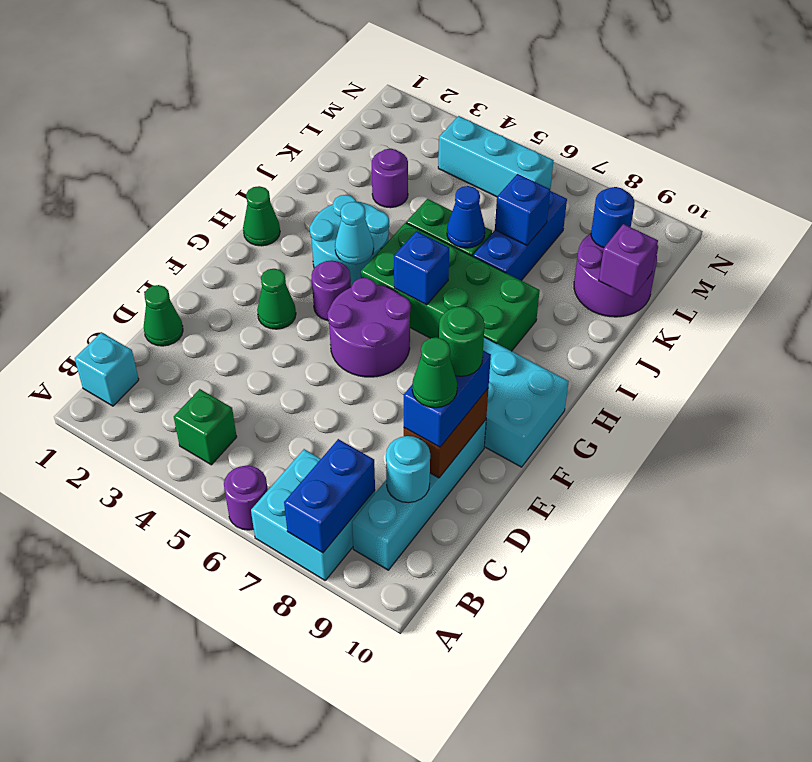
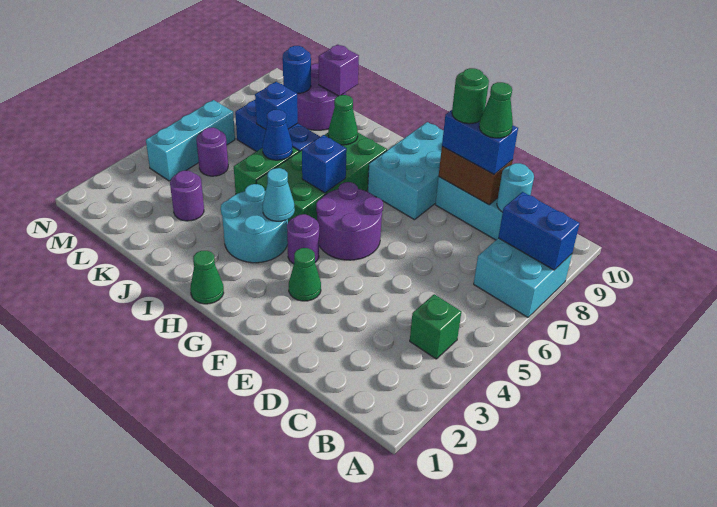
purple 1x1 round brick [224,466,268,530] -> purple 1x1 round brick moved to [196,128,228,176]
cyan 1x1 brick [75,332,139,406] -> none
green 1x1 cone [144,285,183,346] -> green 1x1 cone moved to [328,95,358,145]

